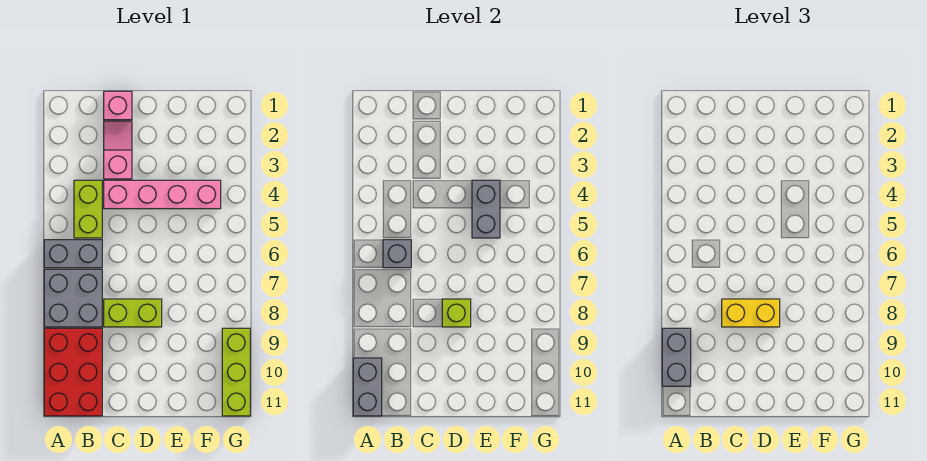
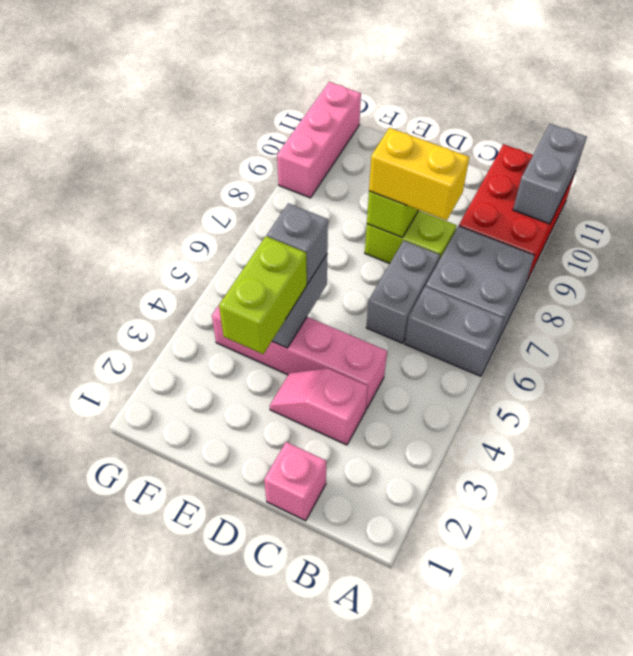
grey 1x2 brick [662,328,691,386] -> grey 1x2 brick moved to [366,241,440,343]
lime 1x2 brick [74,180,102,238] -> lime 1x2 brick moved to [219,236,307,354]
grey 1x1 brick [383,240,411,268] -> grey 1x1 brick moved to [267,203,328,284]
pink 1x2 slope [104,121,132,179] -> pink 1x2 slope turned to [270,368,368,445]
lime 1x3 brick [222,328,250,416] -> pink 1x3 brick [277,82,361,198]

